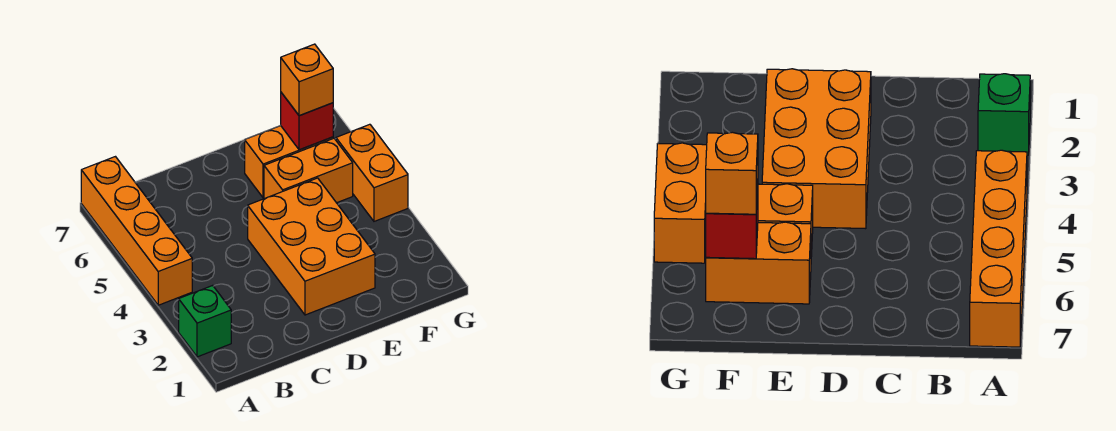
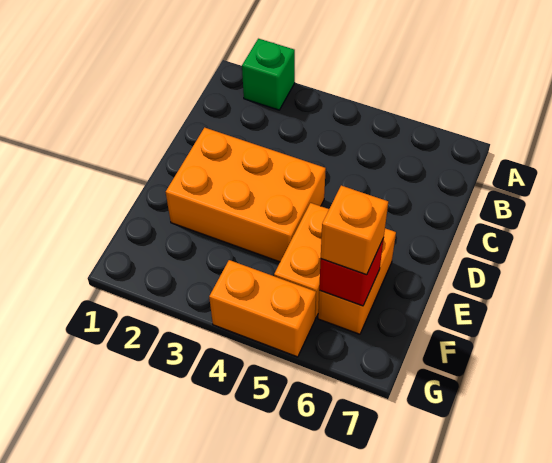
orange 1x4 brick [81,157,192,305] -> none

